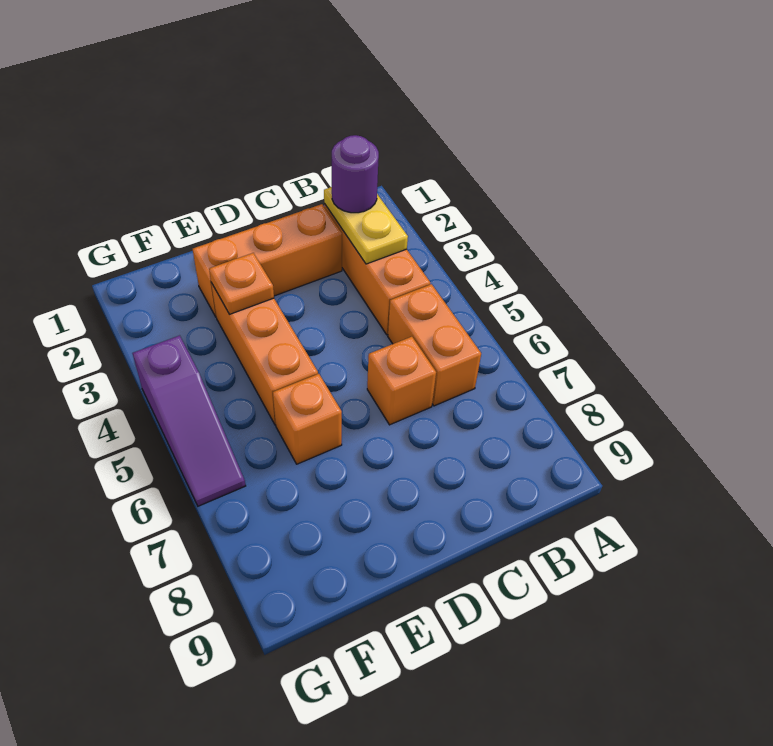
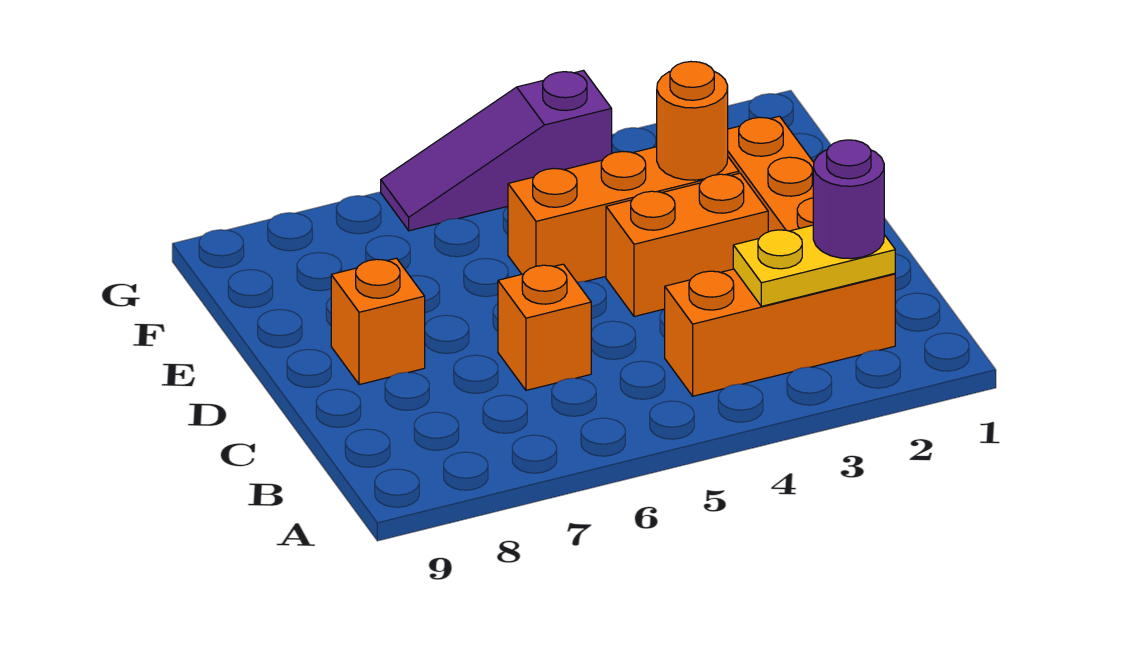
orange 1x2 brick [388,284,481,406] -> orange 1x2 brick moved to [606,173,768,317]
orange 1x1 plate [209,253,274,314] -> orange 1x1 round brick [657,62,728,180]
orange 1x1 brick [273,374,342,464] -> orange 1x1 brick moved to [331,258,425,385]

